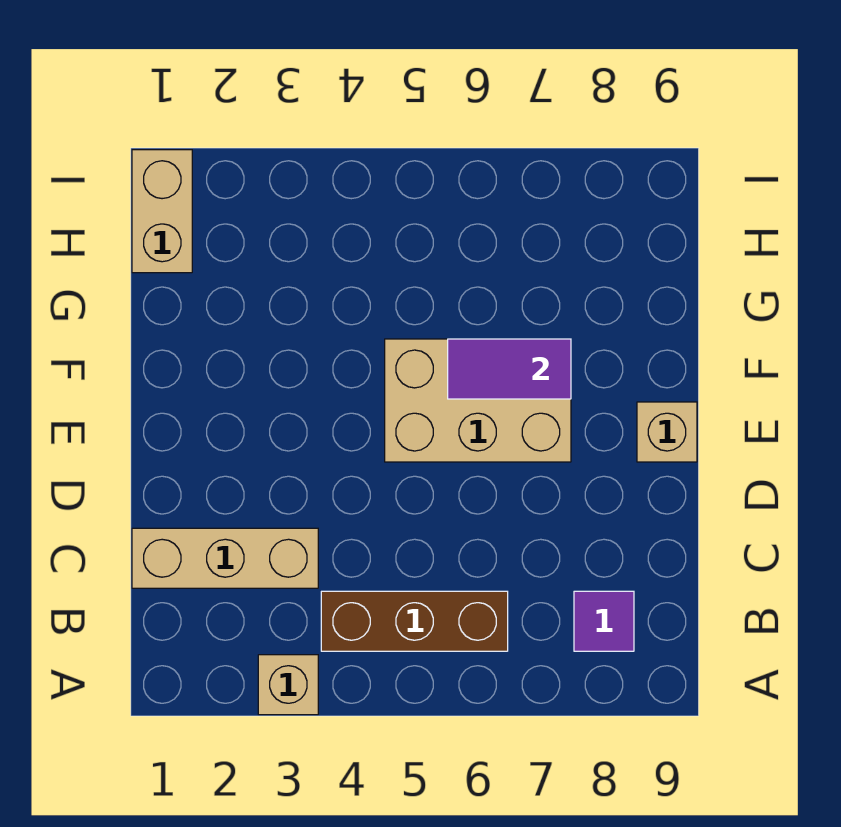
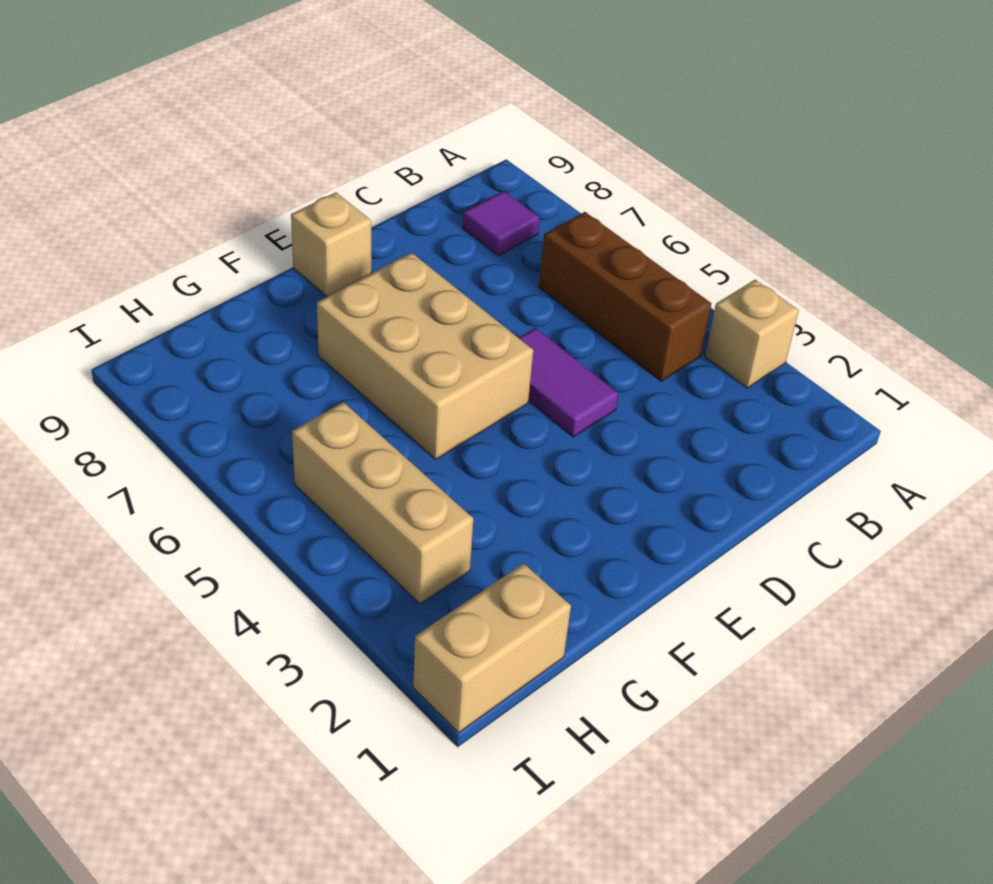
tan 1x3 brick [132,528,318,588] -> tan 1x3 brick moved to [292,402,473,604]
purple 1x2 tile [448,339,571,399] -> purple 1x2 tile moved to [518,328,618,437]

